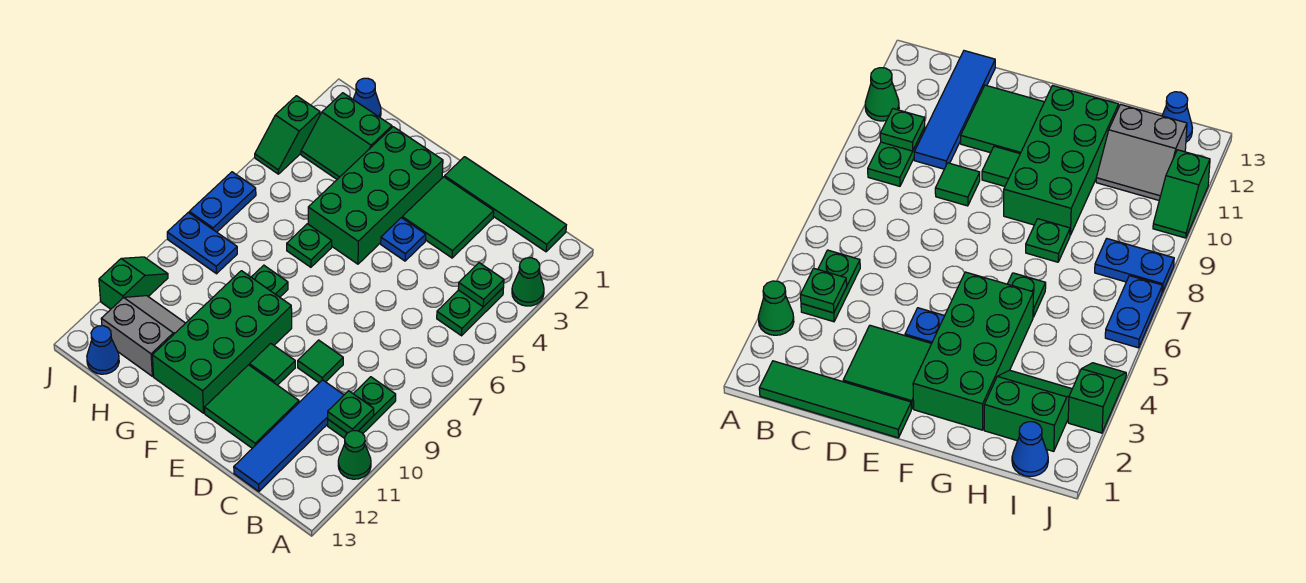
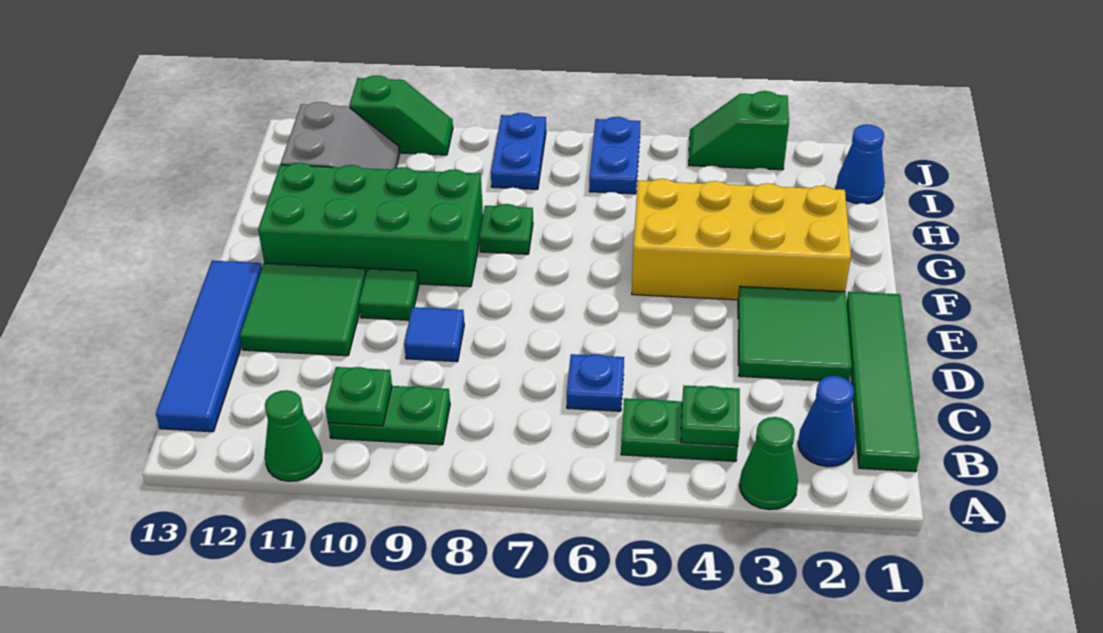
blue 1x4 tile [234,380,344,491] -> blue 1x4 tile turned to [156,261,262,432]
green 1x1 tile [298,340,343,383] -> blue 1x1 tile [404,307,464,362]
blue 1x1 plate [381,218,426,261] -> blue 1x1 plate moved to [567,354,624,411]
green 2x4 brick [308,127,443,264] -> yellow 2x4 brick [632,179,851,300]
green 1x1 plate [287,224,332,267] -> none
green 2x2 slope [301,93,392,179] -> none
blue 1x1 cone [87,326,119,374] -> blue 1x1 cone moved to [798,376,856,467]
blue 1x2 plate [189,172,256,232] -> blue 1x2 plate turned to [589,117,641,194]

